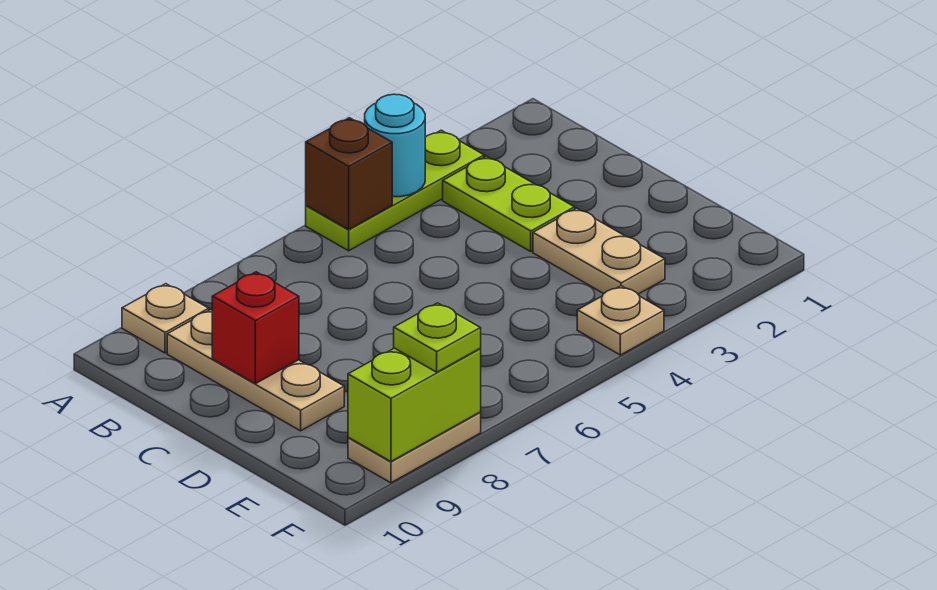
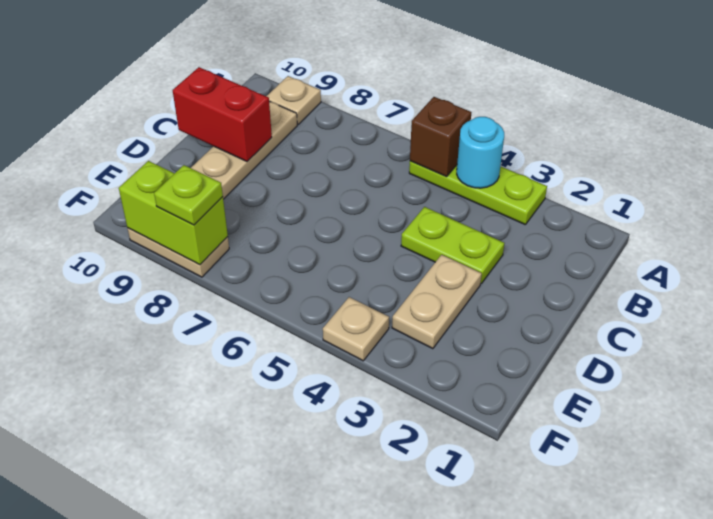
lime 1x2 plate [443,156,575,251] -> lime 1x2 plate turned to [401,207,505,283]
red 1x1 brick [212,272,299,384] -> red 1x2 brick [173,67,272,161]

